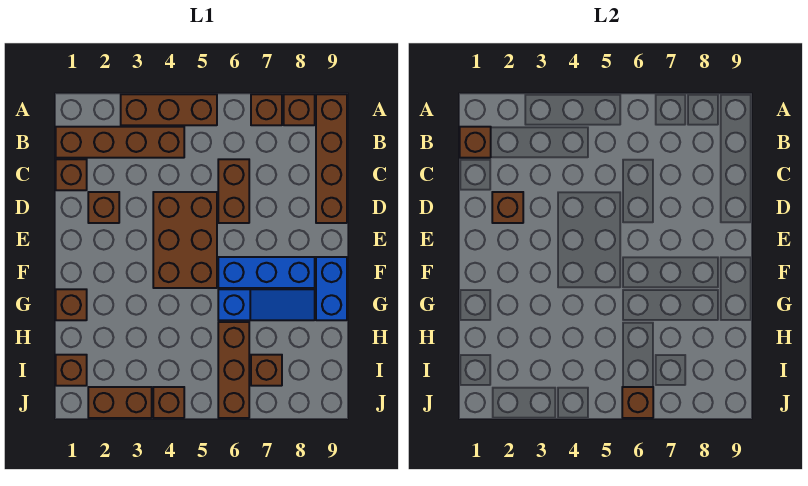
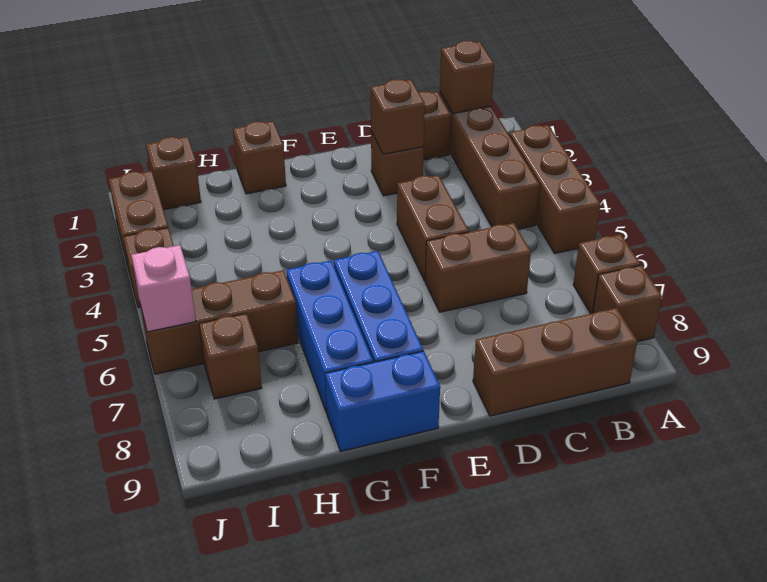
brown 1x4 brick [316,94,347,223] -> brown 1x3 brick [473,308,637,416]
brown 2x3 brick [153,192,217,288] -> brown 1x2 brick [397,175,469,281]
blue 1x3 slope [218,289,315,320] -> blue 1x3 brick [286,261,373,413]
brown 1x1 brick [622,387,653,418] -> pink 1x1 brick [131,245,196,332]

